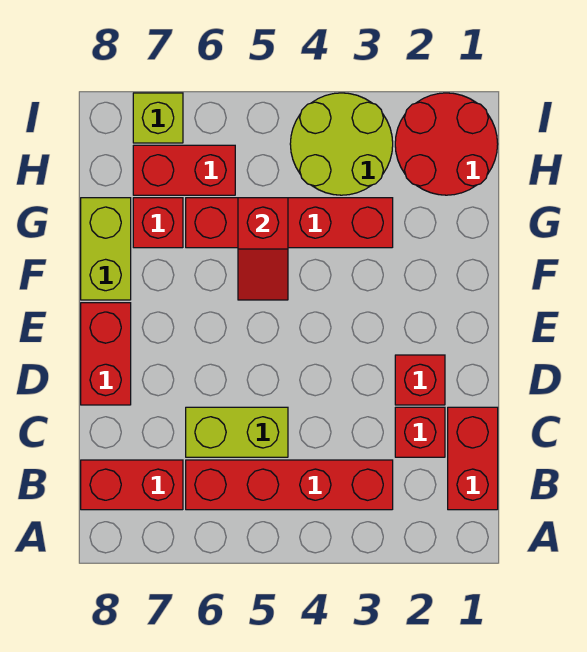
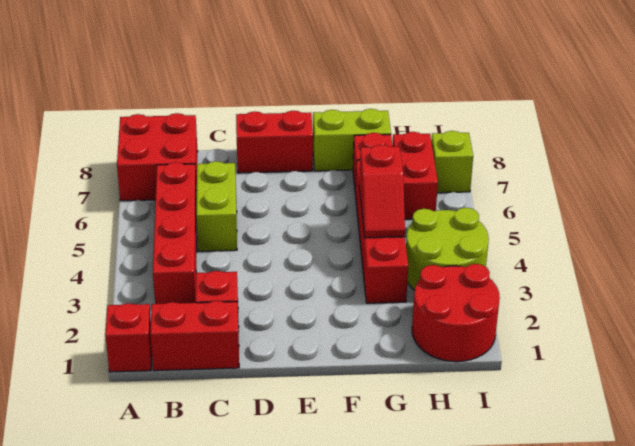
red 1x2 brick [81,460,183,510] -> red 2x2 brick [117,113,198,201]
red 1x1 brick [395,355,445,405] -> red 1x1 brick moved to [105,303,152,372]
red 1x2 slope [238,198,288,300] -> red 1x2 slope turned to [359,145,405,238]

